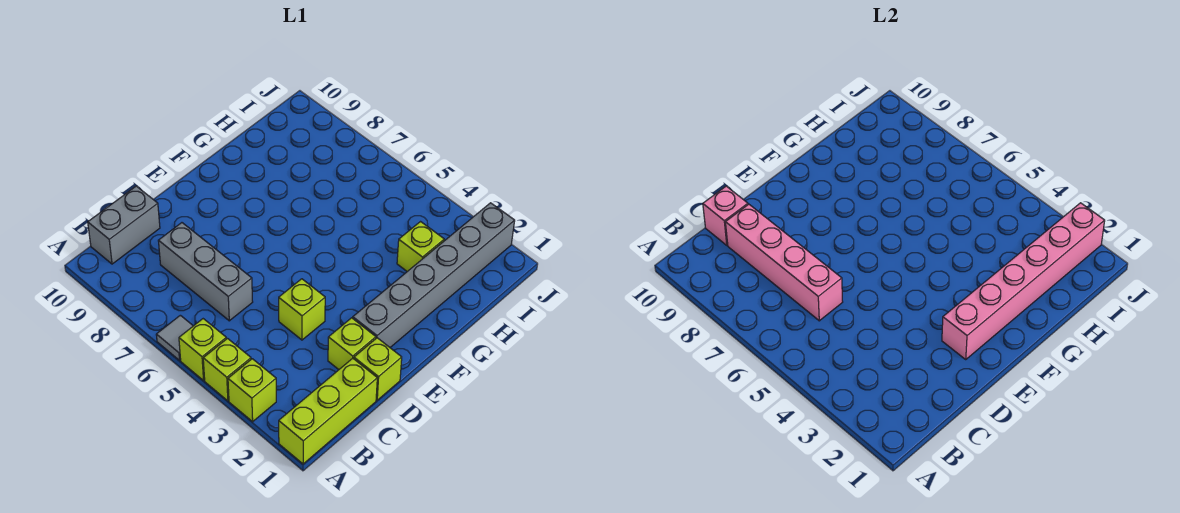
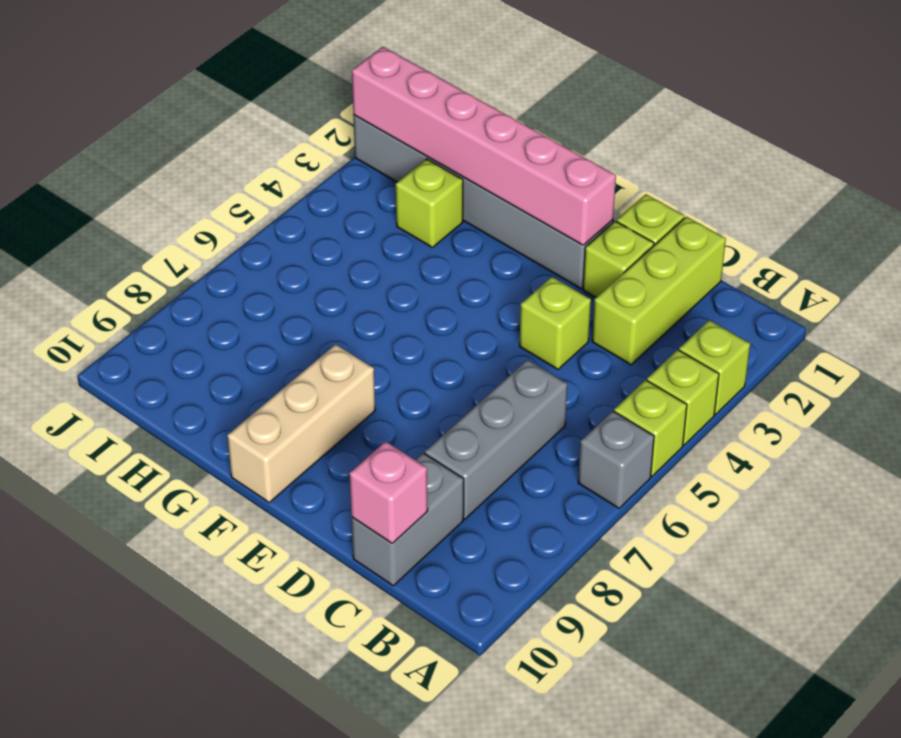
lime 1x3 brick [279,358,377,464] -> lime 1x3 brick turned to [592,217,726,365]
grey 1x1 tile [156,315,193,360] -> grey 1x1 brick [578,411,654,508]
grey 1x2 brick [88,186,160,264] -> grey 1x2 brick turned to [351,453,464,586]
pink 1x4 brick [725,204,843,321] -> none
none -> tan 1x3 brick [227,344,375,502]

